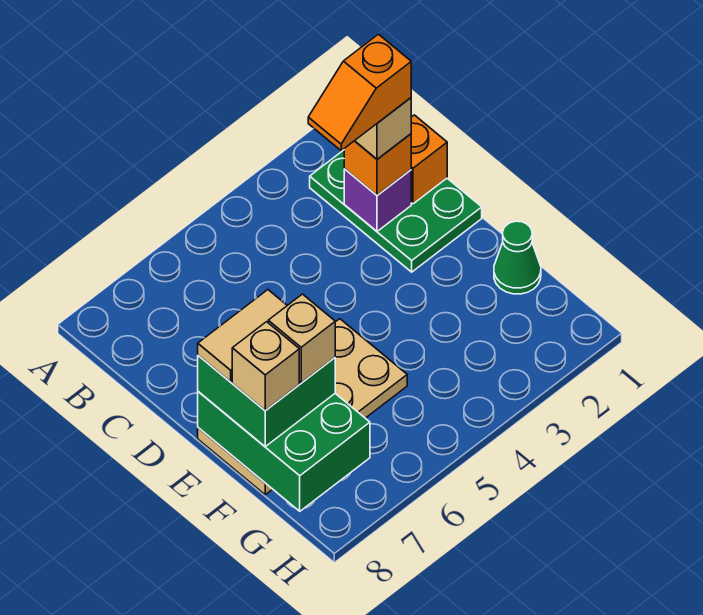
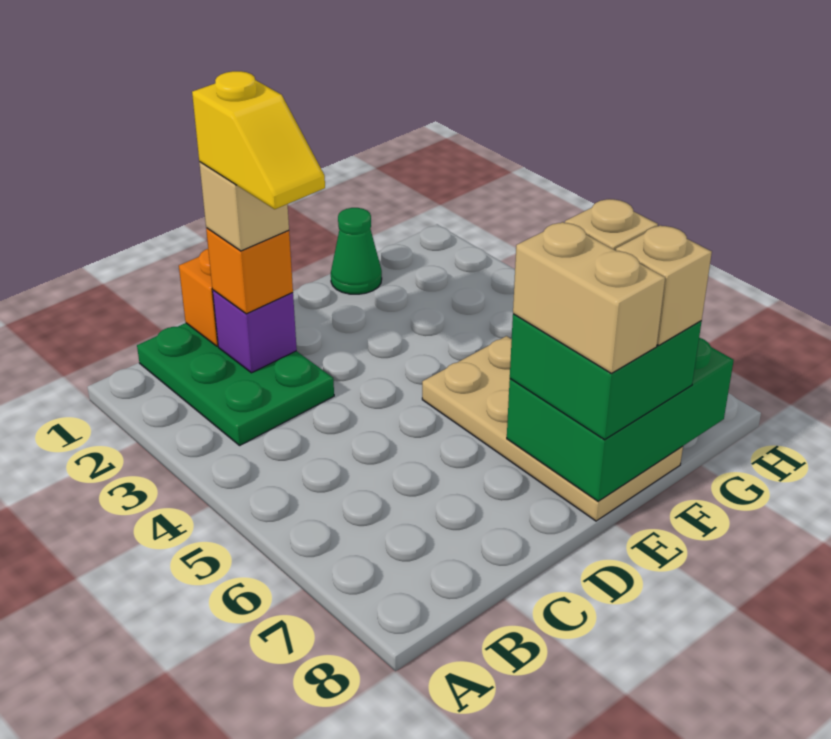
green 2x3 plate [310,150,482,272] -> green 2x3 plate turned to [137,323,334,445]
orange 1x2 slope [308,34,411,151] -> yellow 1x2 slope [192,71,325,209]
tan 1x2 tile [198,290,287,382] -> tan 1x2 brick [513,222,665,373]

